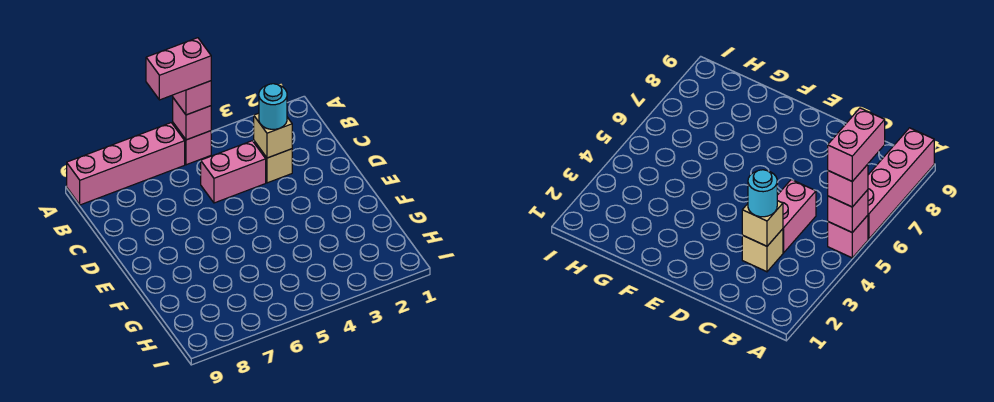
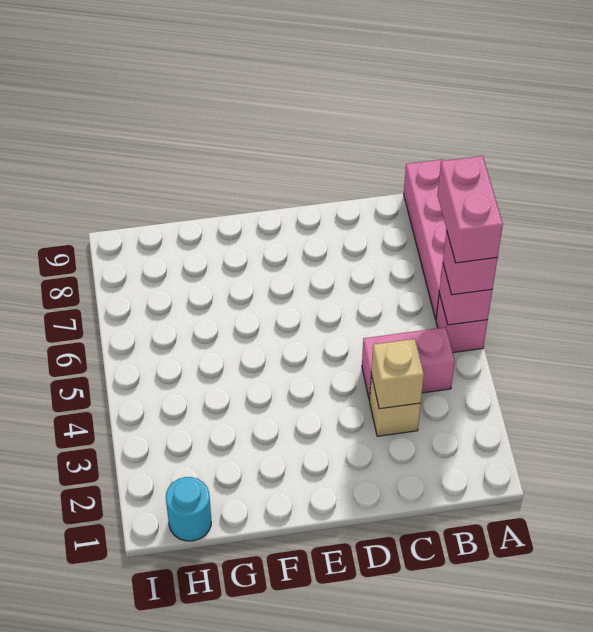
cyan 1x1 round brick [259,84,287,129] -> cyan 1x1 round brick moved to [166,477,211,541]
pink 1x2 brick [201,141,266,203] -> pink 1x2 brick turned to [362,327,455,400]

